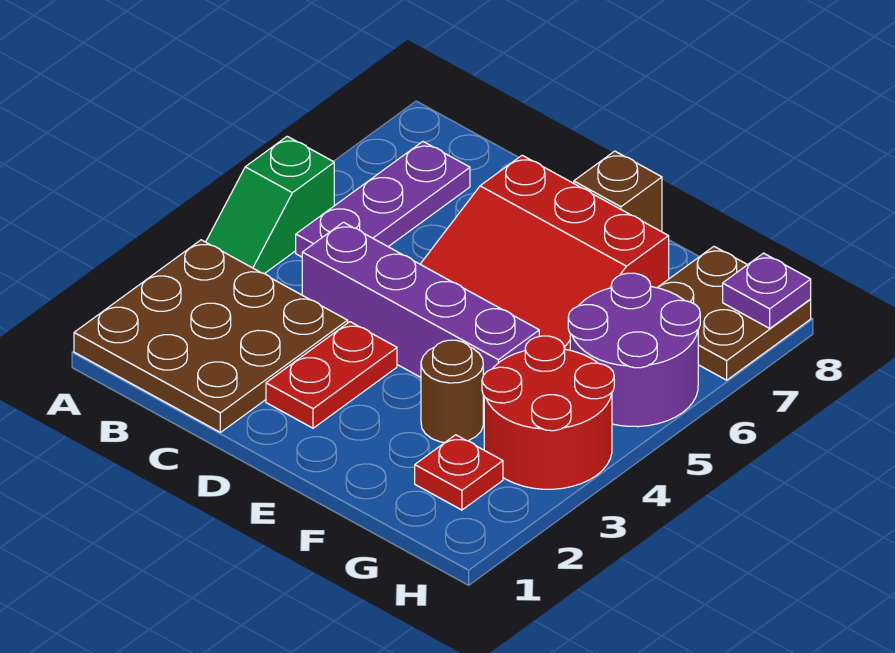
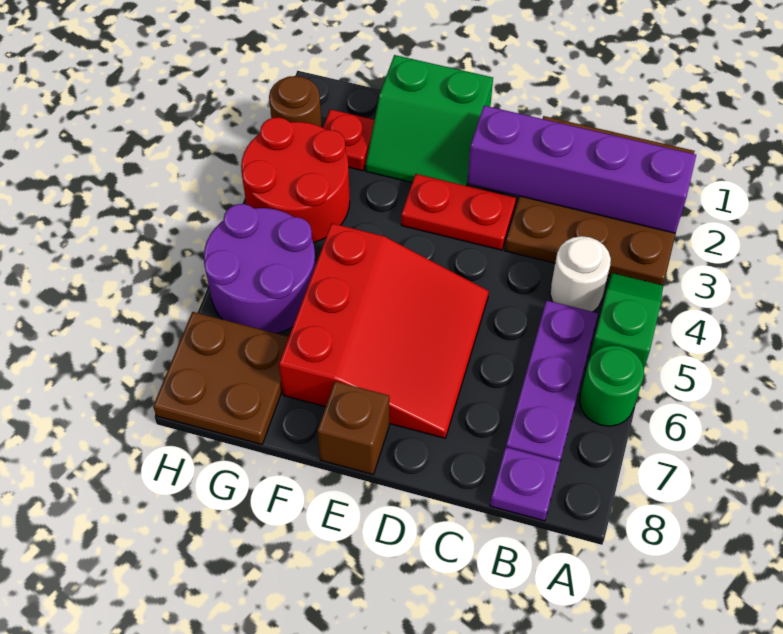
none -> green 1x1 round brick [580,345,644,426]
none -> white 1x1 round brick [550,236,611,312]
purple 1x4 brick [302,222,539,412] -> purple 1x4 brick moved to [467,106,696,233]
red 1x2 plate [266,322,397,428] -> red 1x2 plate turned to [401,174,516,250]
red 3x3 slope [420,155,669,350] -> red 3x3 slope turned to [279,223,489,438]
none -> green 2x2 slope [365,55,493,186]
brown 1x1 round brick [421,340,483,443] -> brown 1x1 round brick moved to [269,76,322,127]
purple 1x1 plate [723,253,811,328] -> purple 1x1 plate moved to [490,447,560,521]

